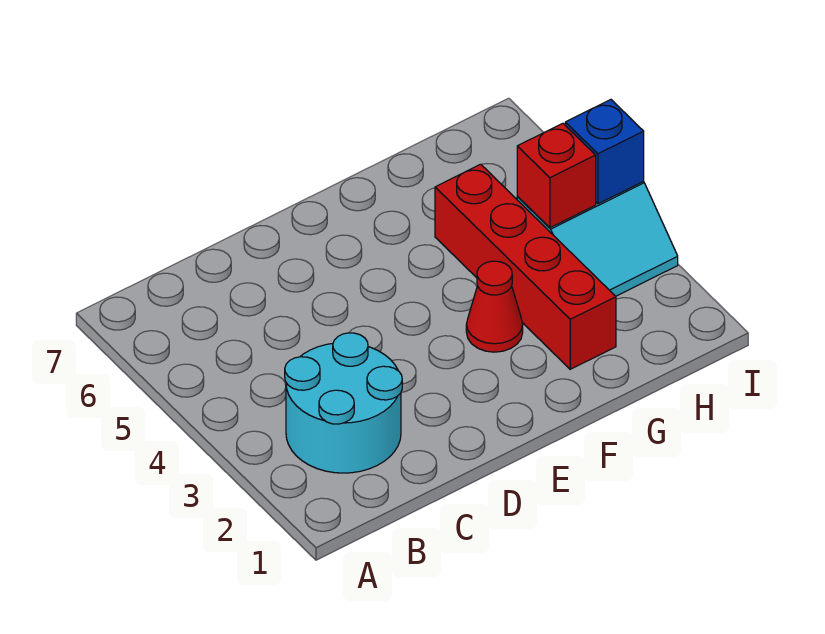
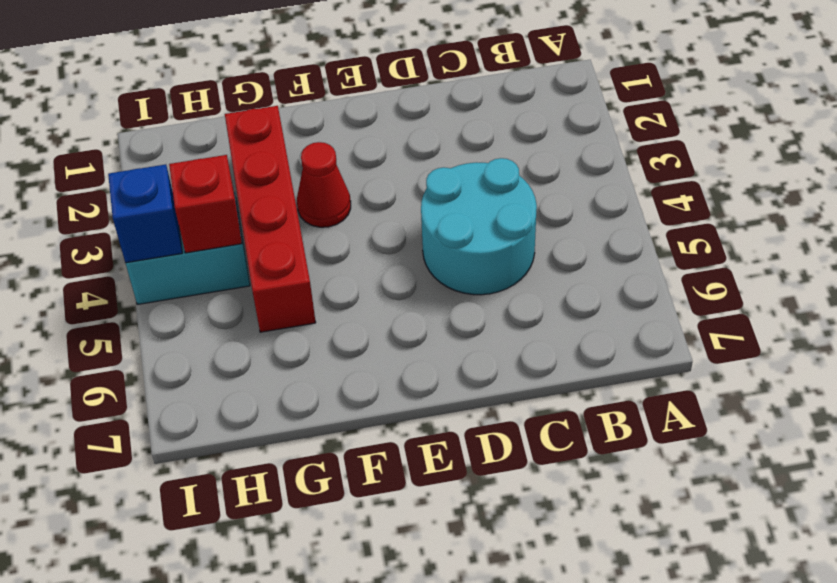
cyan 2x2 round brick [285,333,402,473] -> cyan 2x2 round brick moved to [421,158,537,295]

